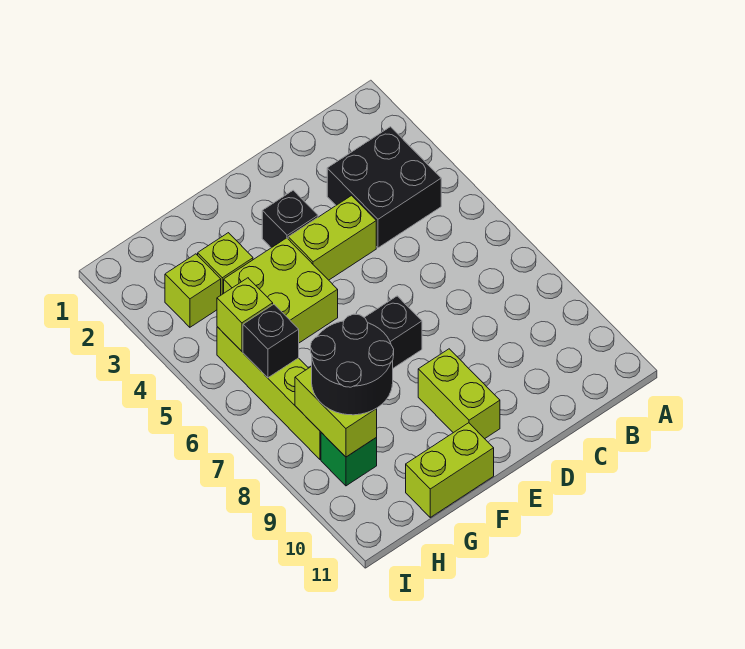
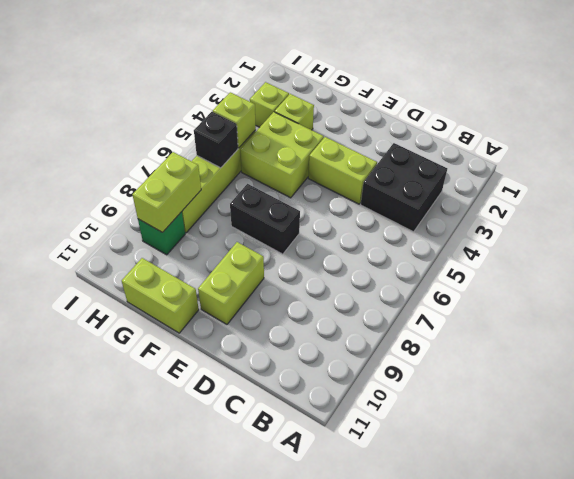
black 1x1 brick [262,190,318,248] -> none
black 2x2 round brick [311,314,394,415] -> none

